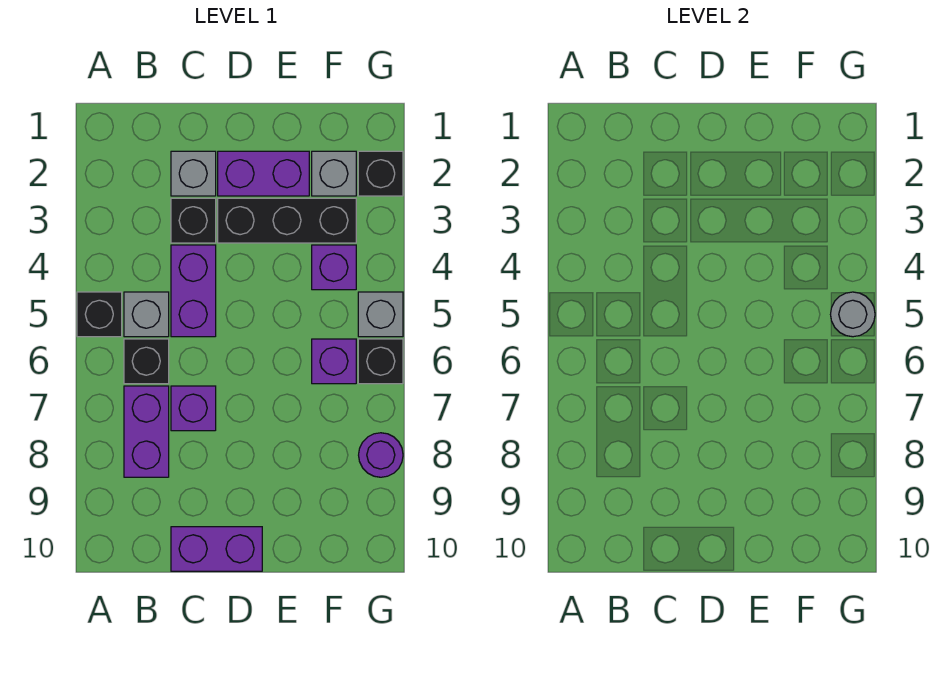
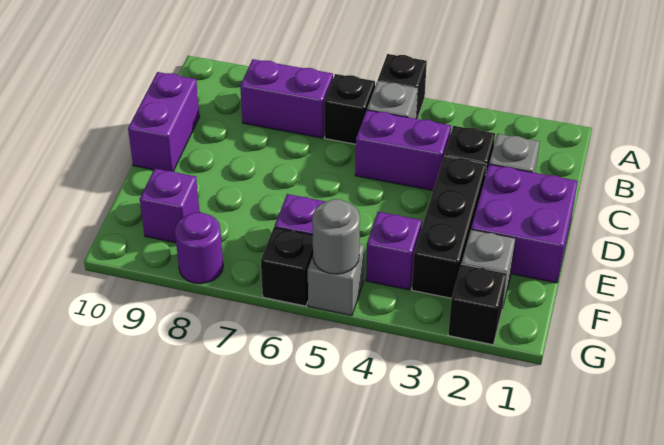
purple 1x1 brick [171,386,216,431] -> purple 1x1 brick moved to [140,169,199,243]
purple 1x2 brick [218,151,309,196] -> purple 2x2 brick [471,164,578,283]

